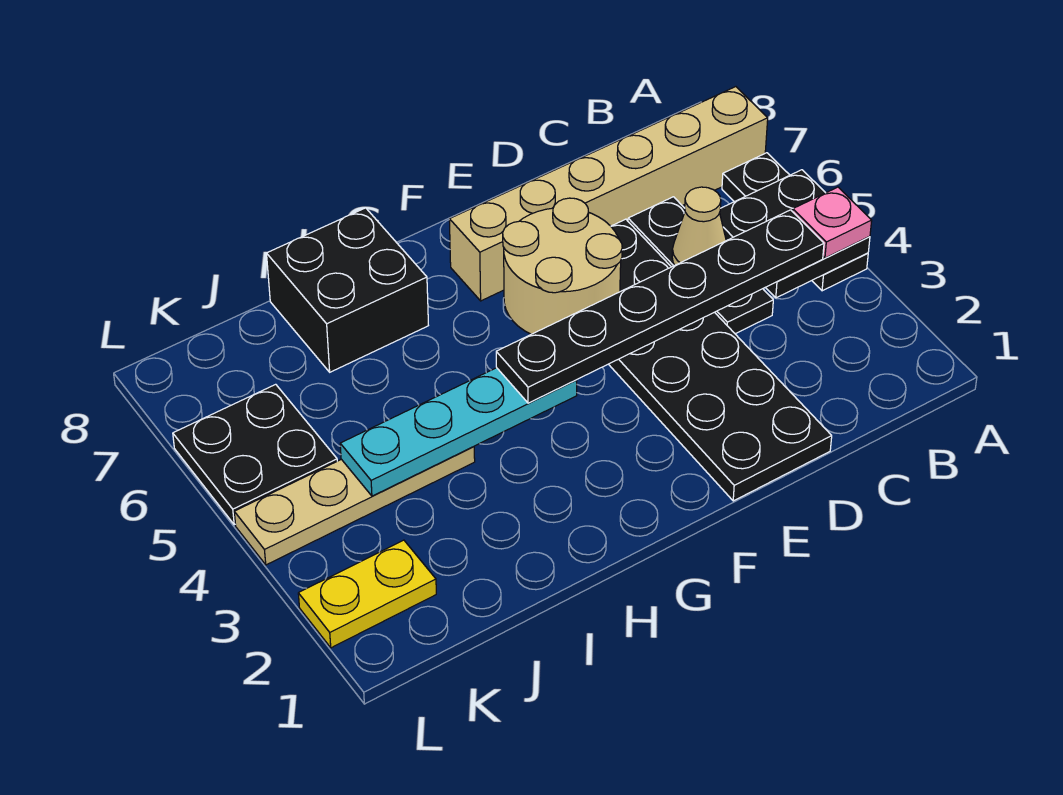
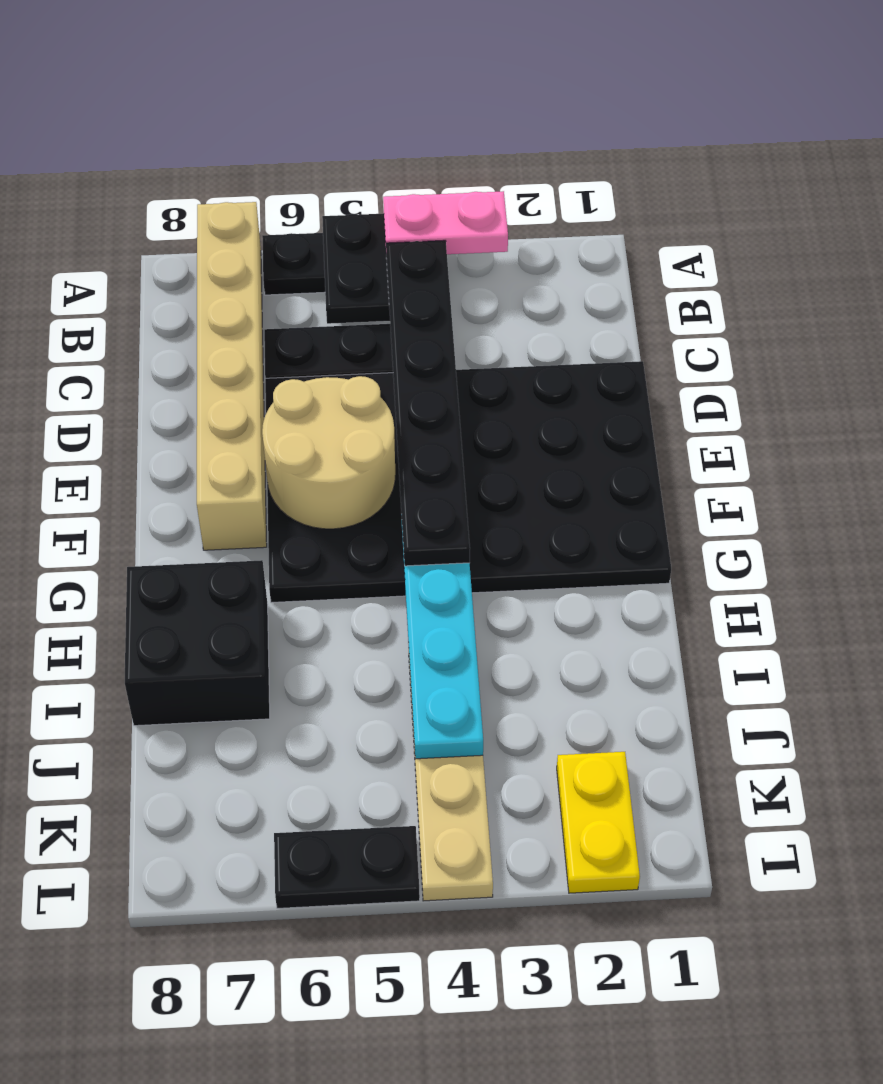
pink 1x1 plate [793,187,872,258] -> pink 1x2 plate [383,191,508,254]
tan 1x1 cone [672,187,726,265] -> none
black 2x6 plate [609,219,832,501] -> black 4x6 plate [265,361,671,603]
black 2x2 plate [173,384,337,525] -> black 1x2 plate [274,826,420,908]

